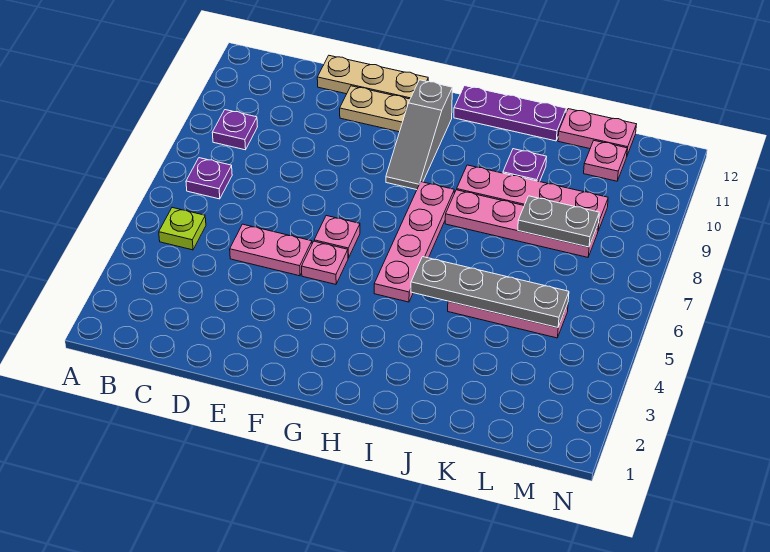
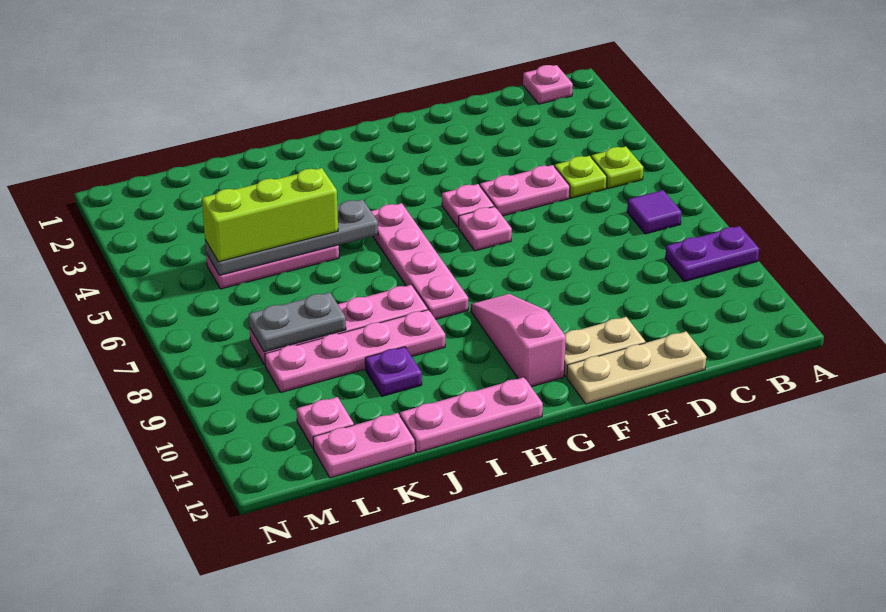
none -> pink 1x1 plate [523,65,573,104]
purple 1x1 plate [186,158,232,199] -> purple 1x1 tile [627,190,682,234]
purple 1x1 plate [212,110,257,150] -> purple 1x2 plate [665,226,759,282]
none -> lime 1x1 plate [555,156,607,198]
grey 1x3 slope [386,80,452,190] -> pink 1x3 slope [471,294,566,387]
purple 1x3 plate [454,86,566,141] -> pink 1x3 plate [400,377,543,453]
none -> lime 1x3 brick [202,168,338,262]

